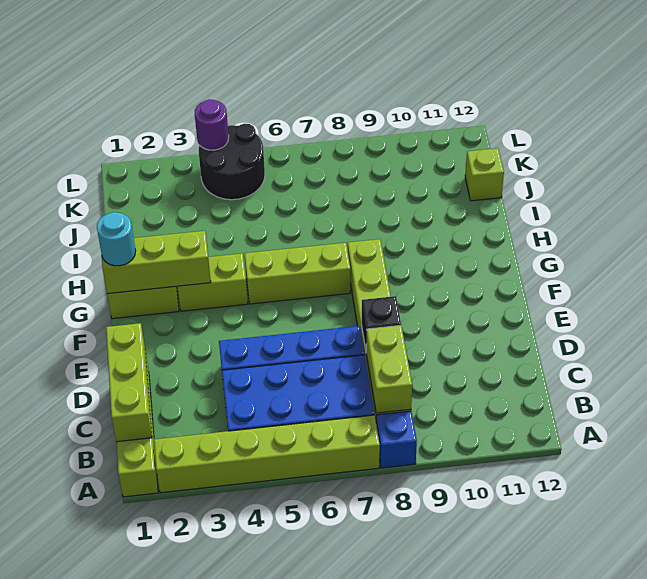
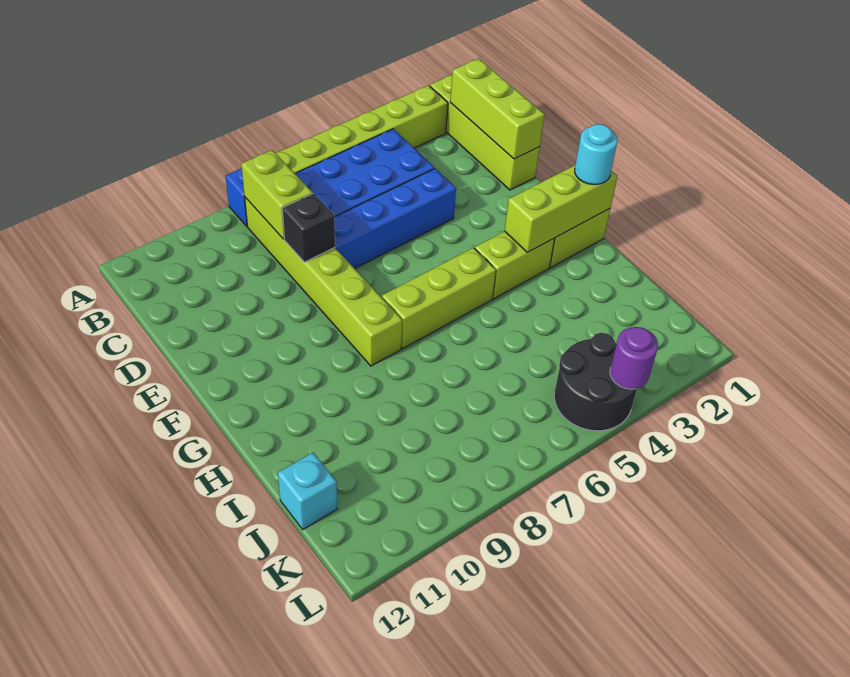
lime 1x1 brick [465,148,504,201] -> cyan 1x1 brick [278,453,337,529]

